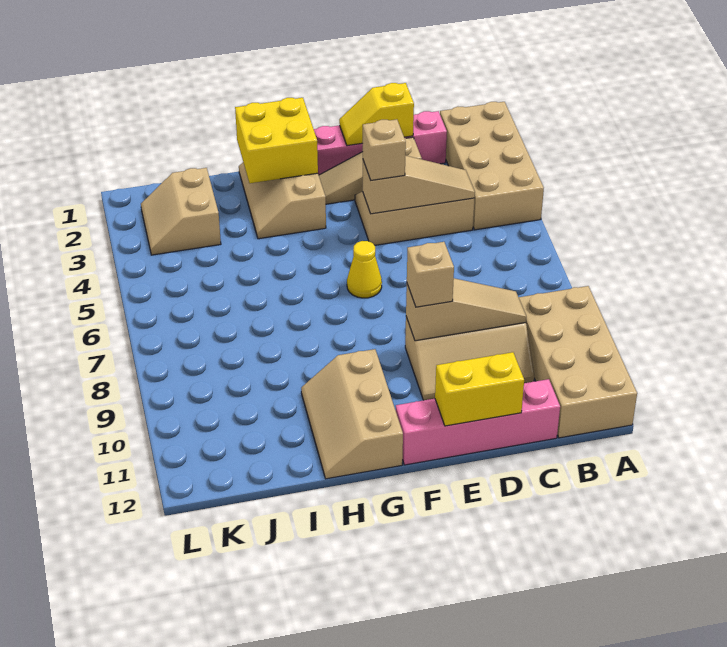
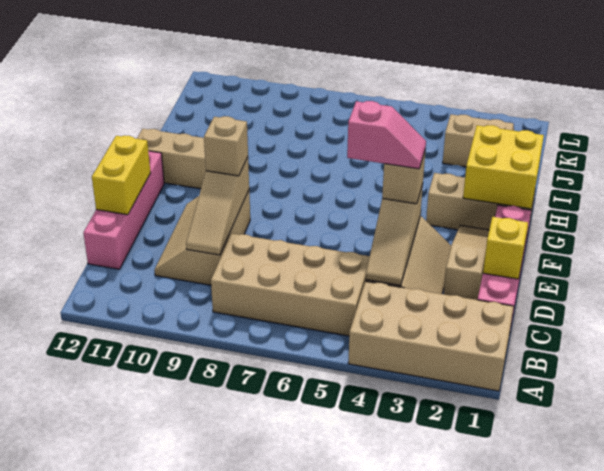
tan 2x4 brick [519,286,637,438] -> tan 2x4 brick moved to [211,233,370,336]
none -> pink 1x2 slope [347,101,426,169]
yellow 1x1 cone [347,241,382,298] -> none

